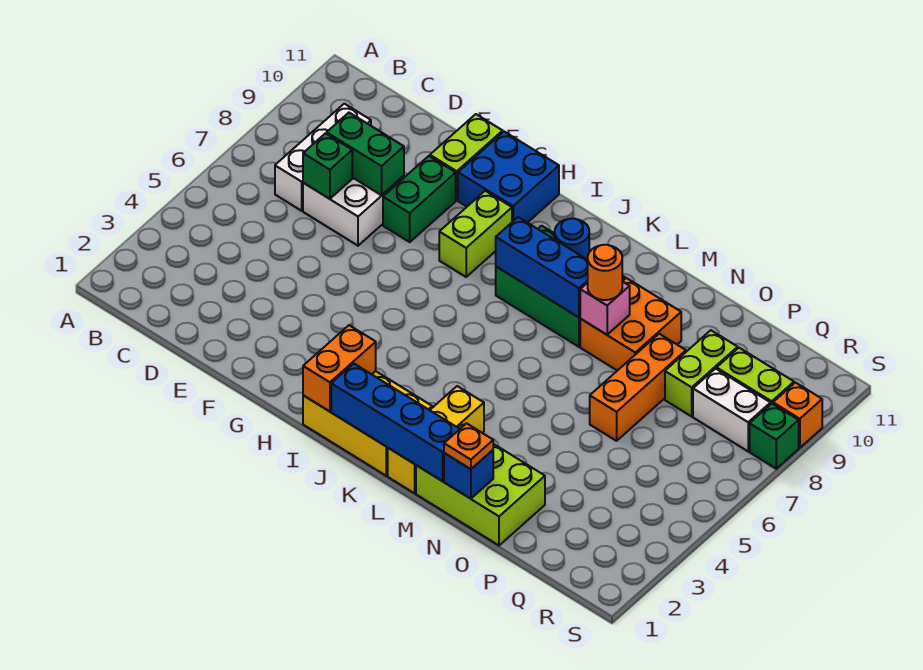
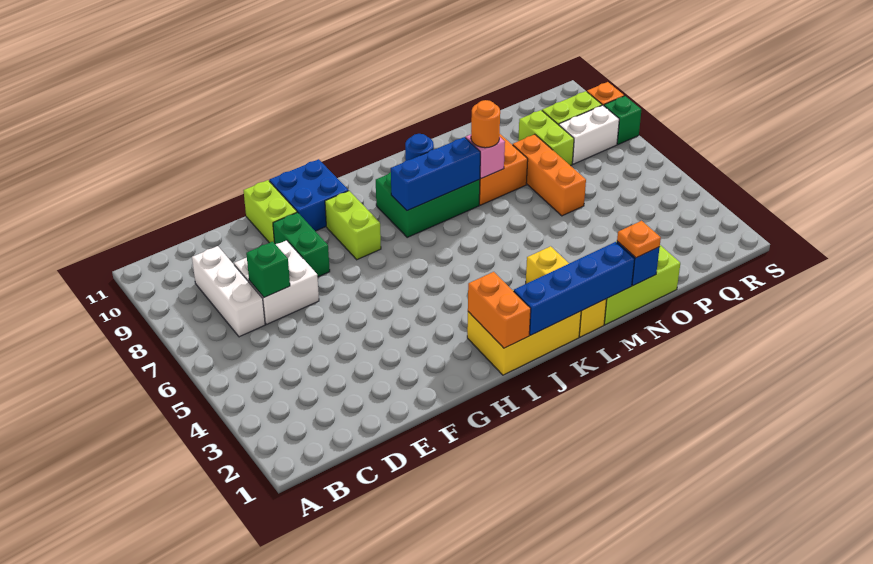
green 1x2 brick [327,113,404,195] -> none

